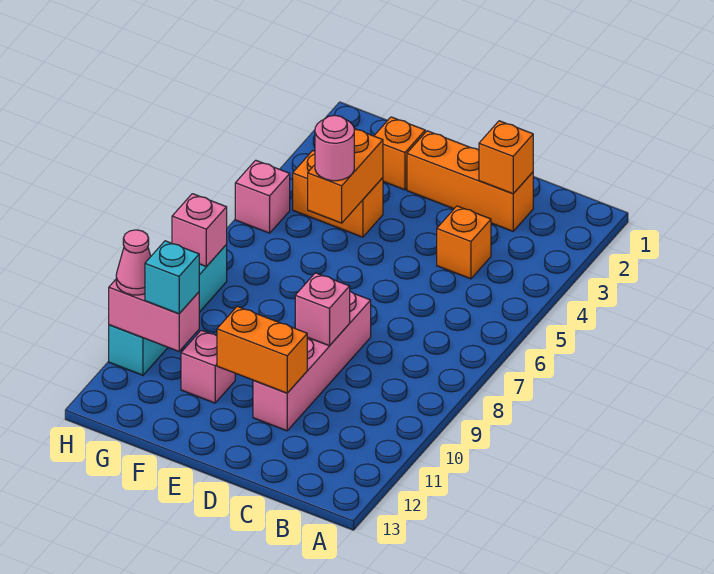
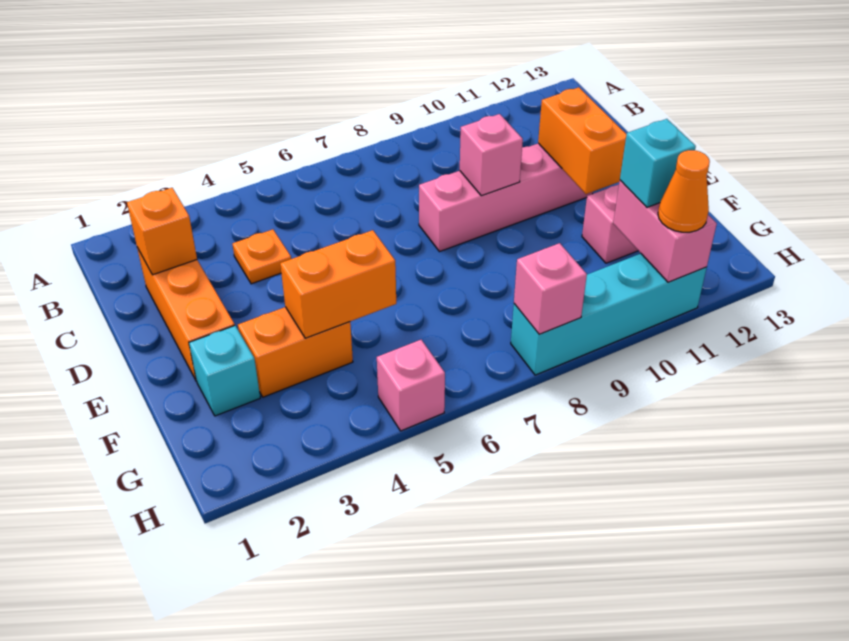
orange 1x1 brick [437,206,491,279] -> orange 1x1 plate [232,229,291,284]
orange 1x1 brick [374,117,425,190] -> cyan 1x1 brick [189,326,260,416]
orange 1x2 brick [293,151,383,237] -> orange 1x2 brick turned to [238,307,353,397]
pink 1x1 round brick [315,115,354,181] -> none
pink 1x1 cone [116,230,151,295] -> orange 1x1 cone [658,150,710,232]

